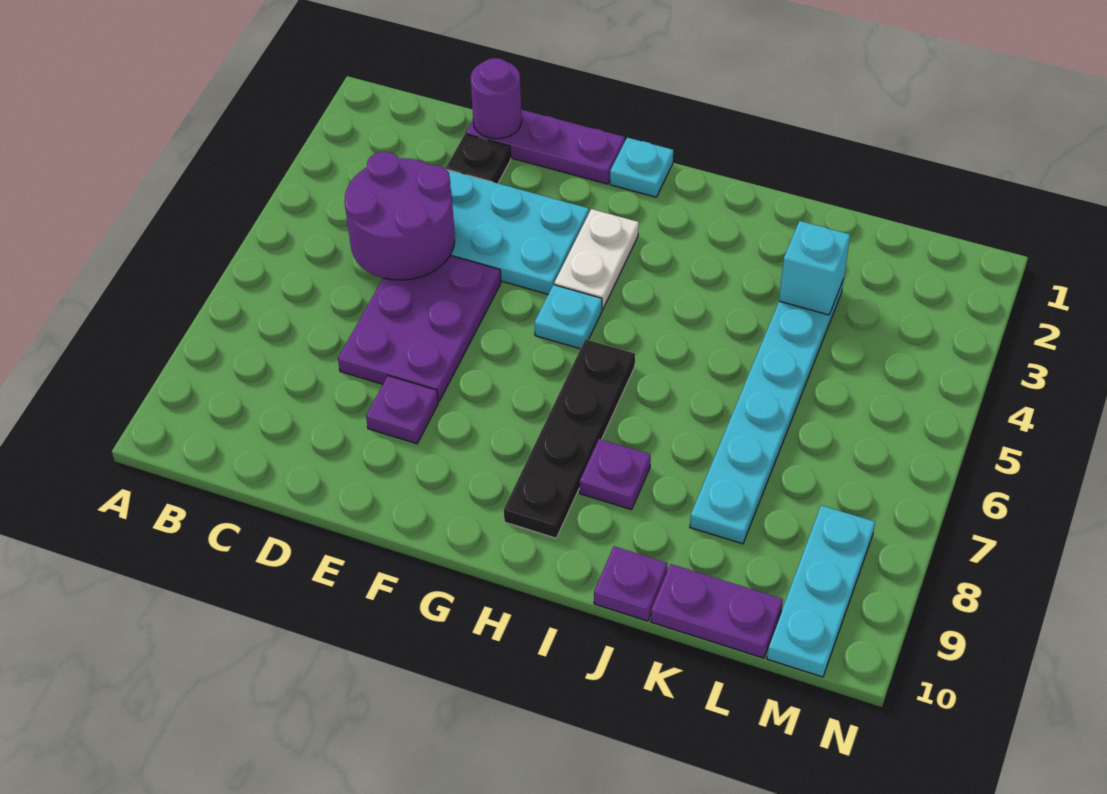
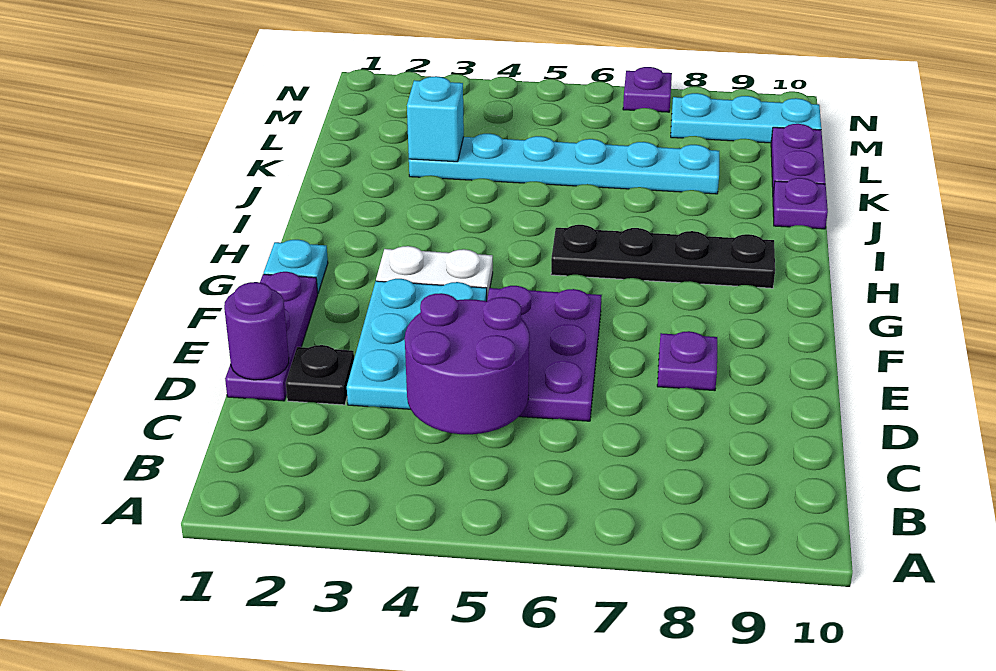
purple 2x3 plate [338,255,501,401] -> purple 2x3 plate turned to [487,286,602,421]
cyan 1x1 plate [534,285,602,349] -> none
purple 1x1 plate [580,439,651,510] -> purple 1x1 plate moved to [623,67,672,112]

